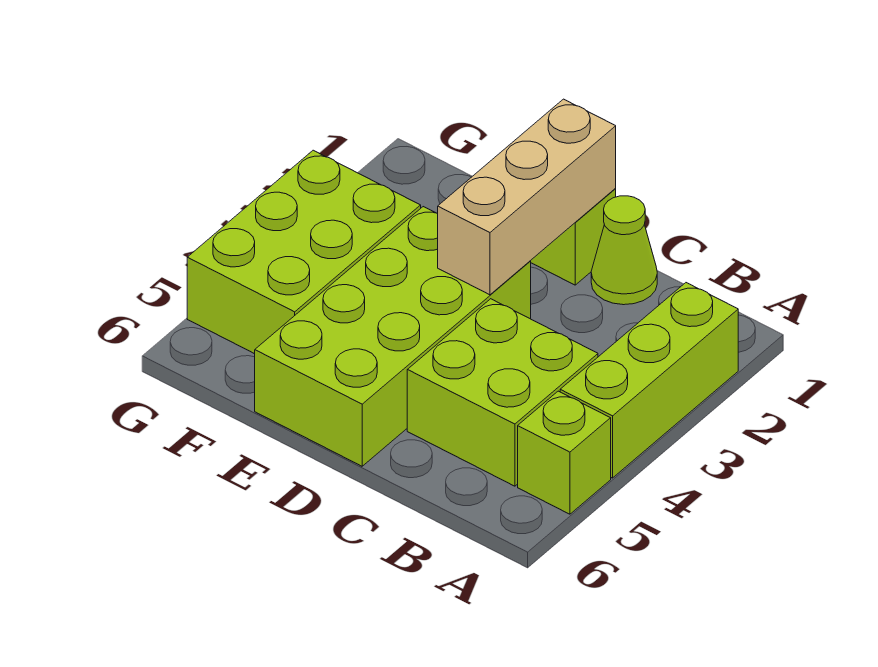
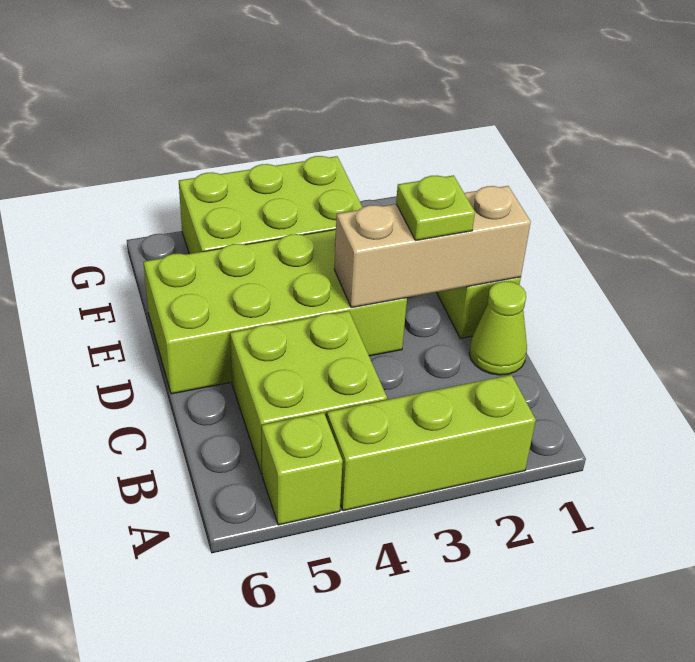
none -> lime 1x1 plate [396,175,475,240]

